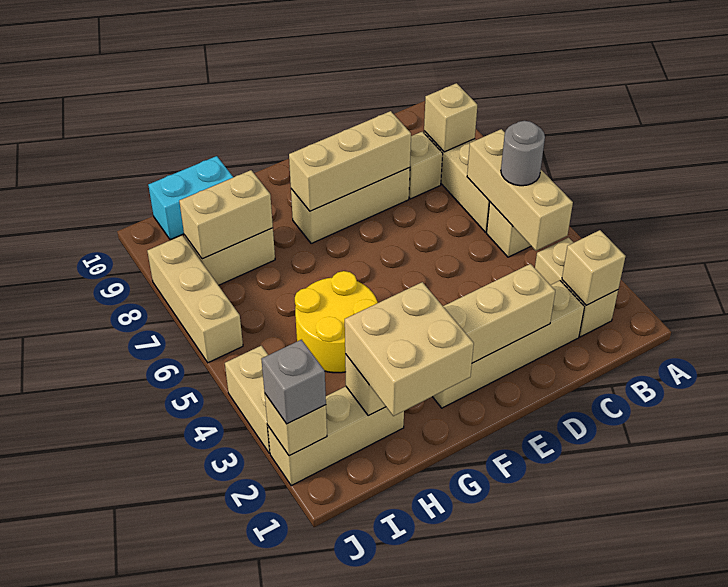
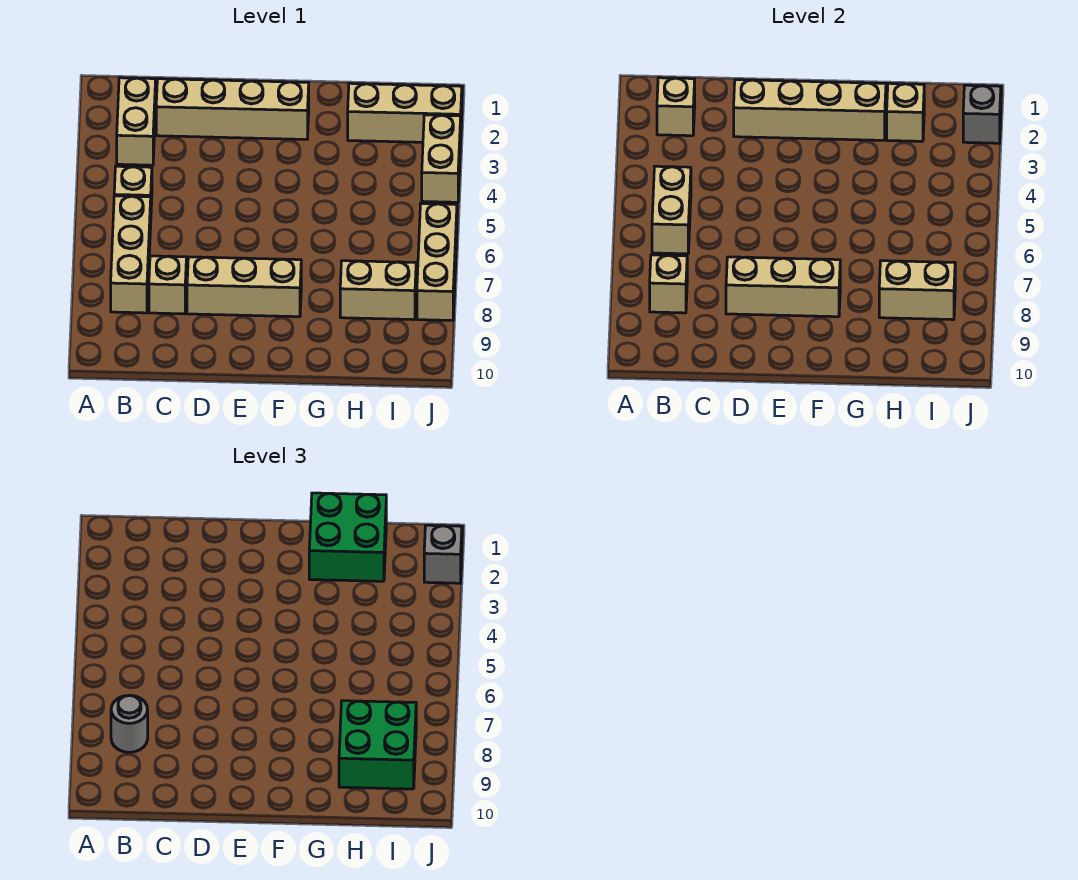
tan 1x3 brick [467,129,573,251] -> tan 1x2 brick [652,166,691,254]
grey 1x1 round brick [501,121,545,186] -> grey 1x1 round brick moved to [111,695,148,752]
tan 2x2 brick [345,282,474,416] -> green 2x2 brick [309,493,386,581]
yellow 2x2 round brick [295,271,378,373] -> none
none -> green 2x2 brick [339,701,416,789]
cyan 1x2 brick [148,156,233,240] -> none
tan 1x1 brick [265,394,327,456] -> grey 1x1 brick [963,85,1001,143]

